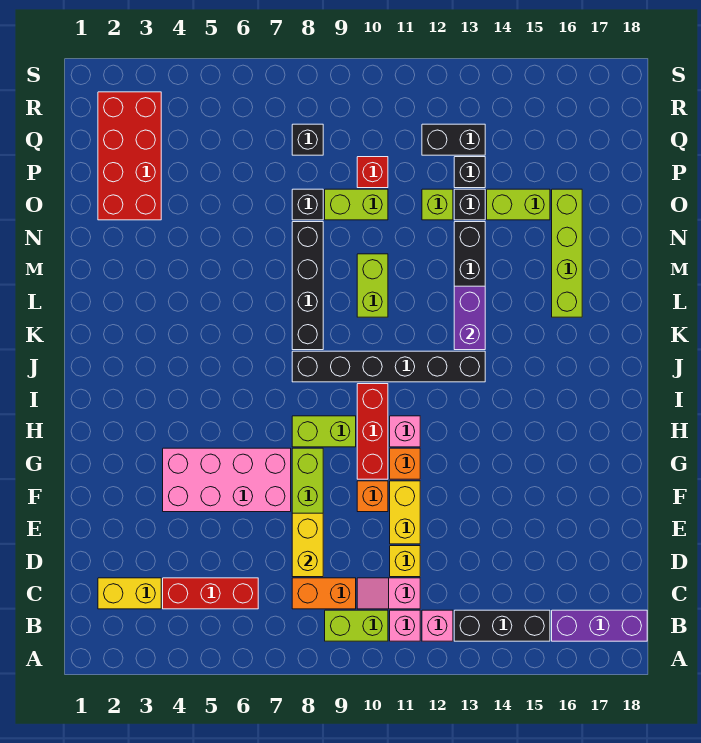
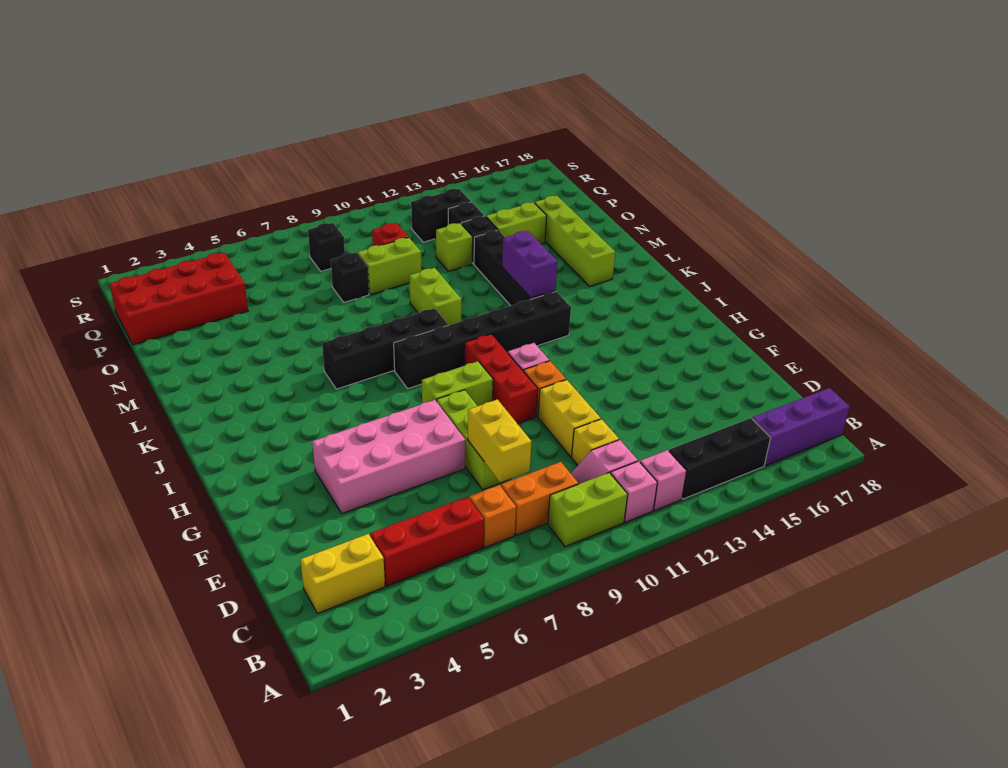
orange 1x1 brick [357,481,388,512] -> orange 1x1 brick moved to [469,485,516,548]
black 1x4 brick [292,222,323,350] -> black 1x4 brick turned to [322,308,448,389]
red 2x4 brick [98,92,161,220] -> red 2x4 brick turned to [109,252,248,345]

